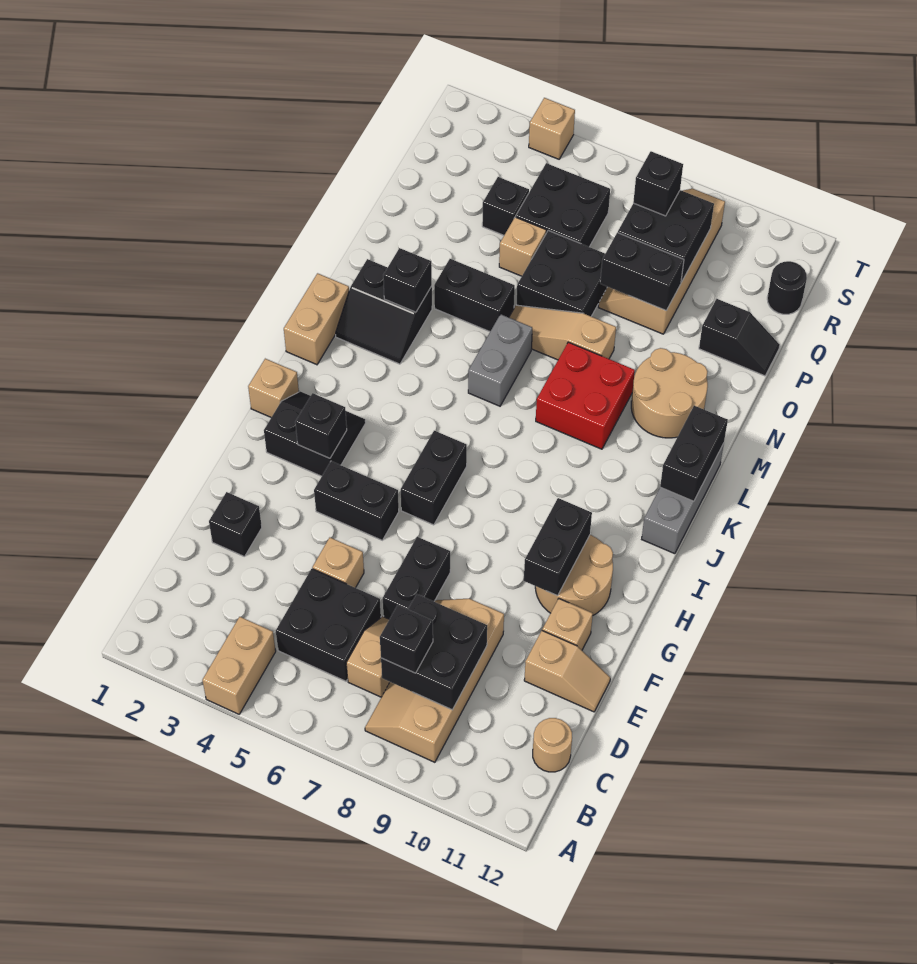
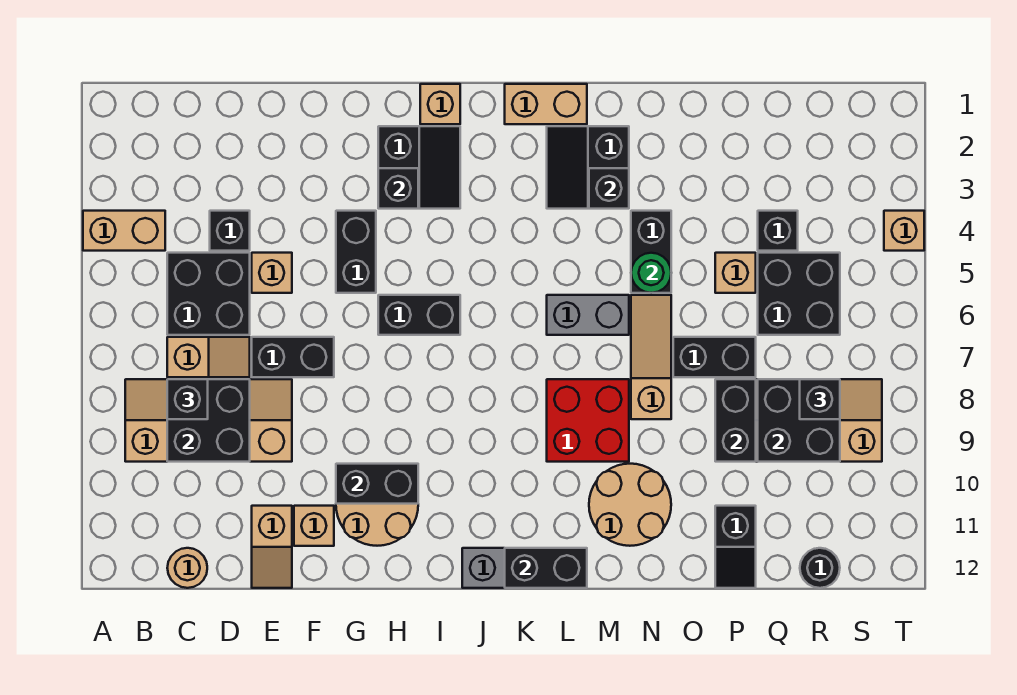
black 1x1 brick [209,492,262,557] -> black 1x1 brick moved to [210,211,250,251]
none -> green 1x1 round brick [631,253,671,293]
black 2x2 brick [517,231,607,316] -> black 1x2 brick [673,337,756,377]

